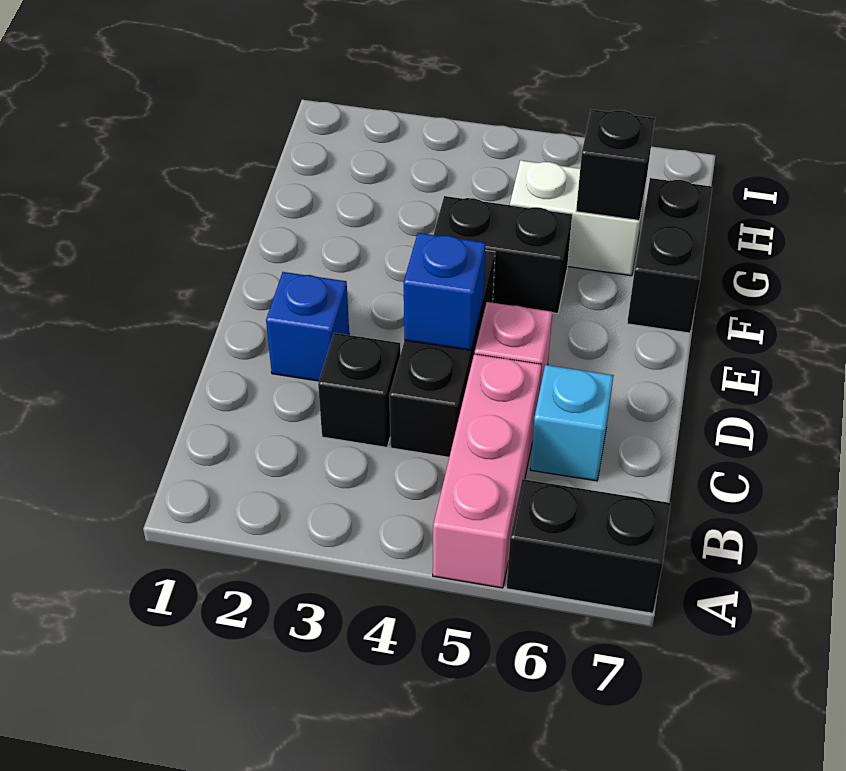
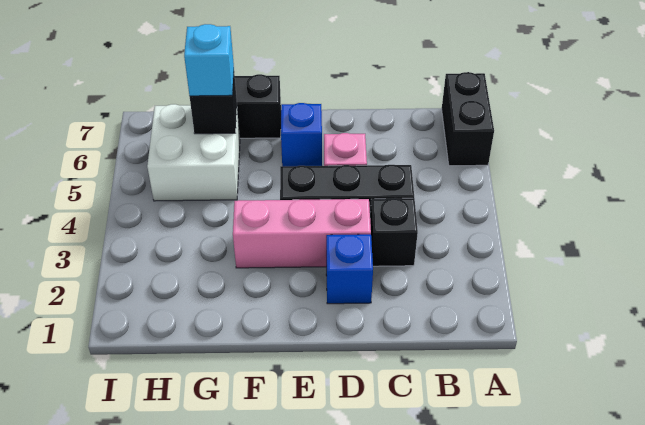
pink 1x3 brick [433,354,542,588] -> pink 1x3 brick moved to [233,199,371,268]
cyan 1x1 brick [530,365,614,481] -> cyan 1x1 brick moved to [184,24,234,96]
blue 1x1 brick [404,233,485,350] -> blue 1x1 brick moved to [281,103,322,166]
black 1x2 brick [434,196,572,314] -> none
white 1x2 brick [510,160,646,276] -> white 2x2 brick [147,104,240,201]

